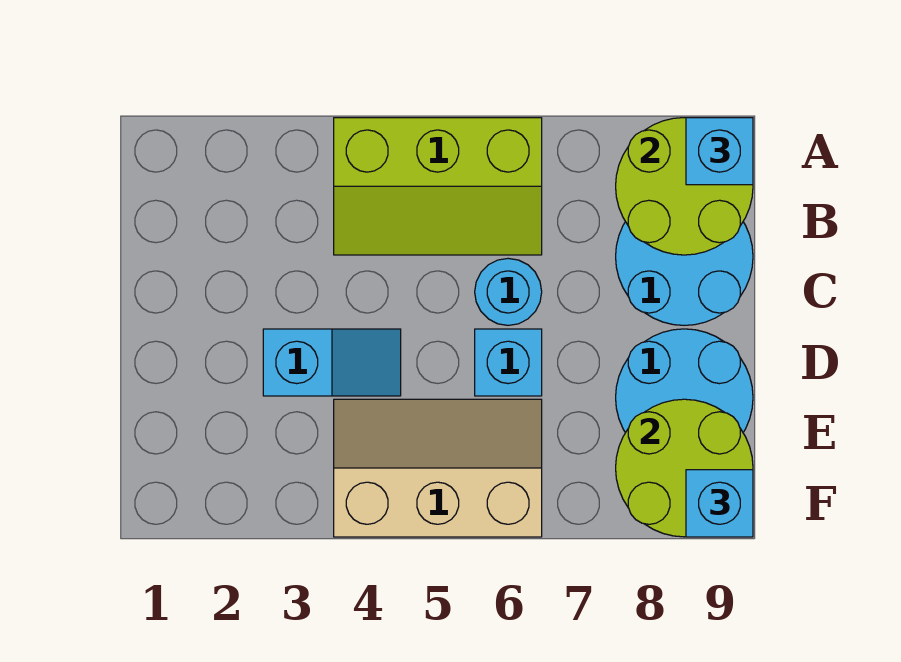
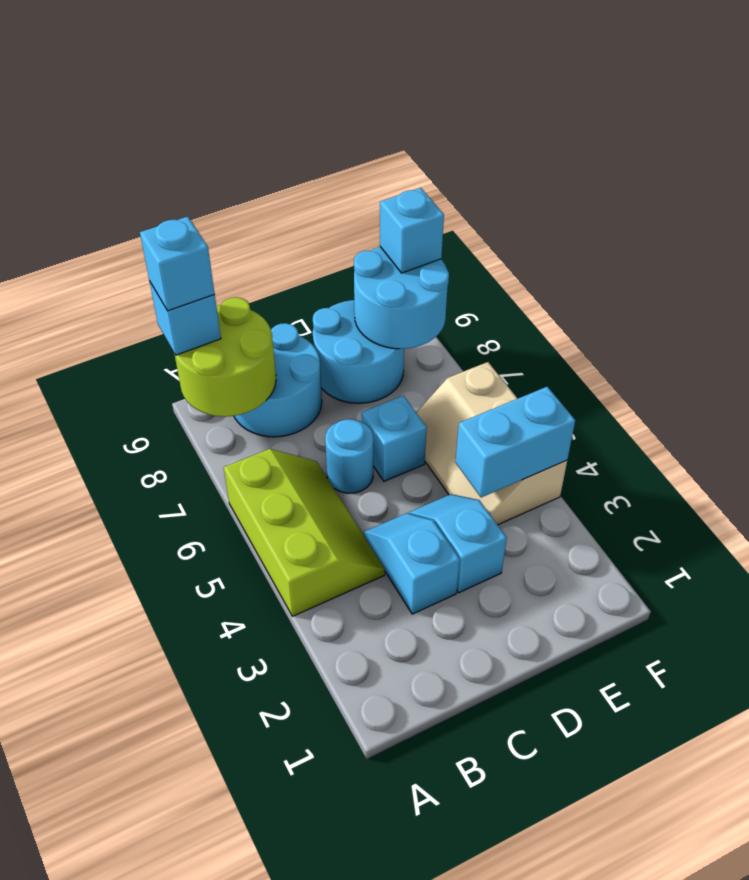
none -> cyan 1x1 brick [140,217,215,311]
none -> cyan 1x2 slope [364,513,460,614]
none -> cyan 1x2 brick [456,387,575,498]
lime 2x2 round brick [616,399,753,537] -> cyan 2x2 round brick [354,247,449,349]

